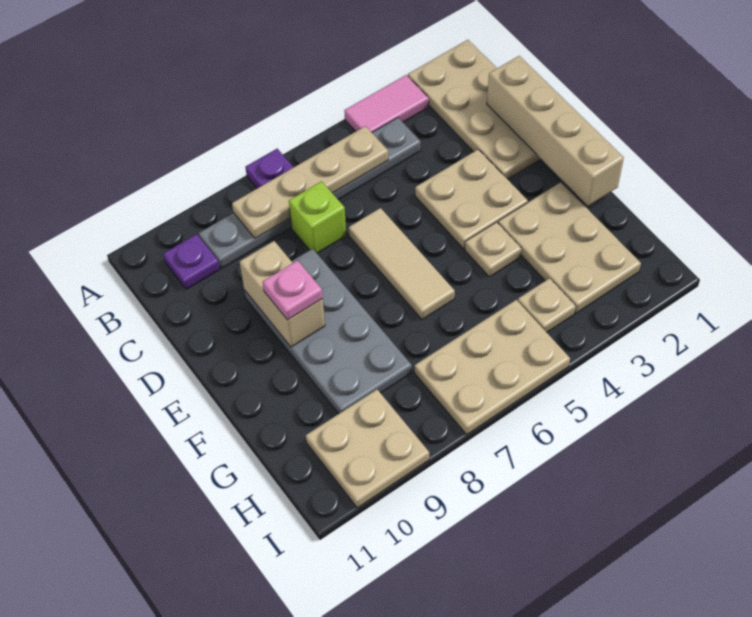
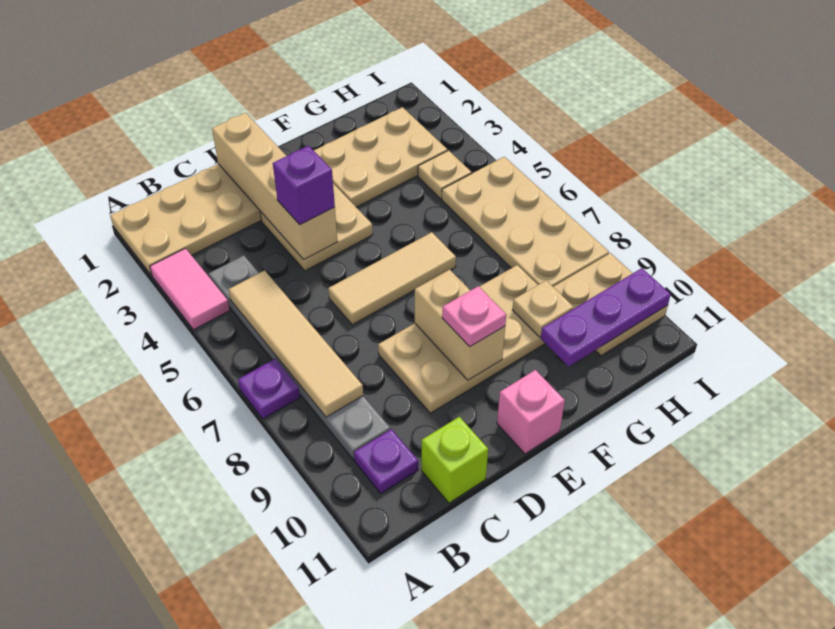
tan 1x4 plate [232,126,388,239] -> tan 1x4 tile [229,270,363,417]
tan 1x4 brick [487,56,624,206] -> tan 1x4 brick turned to [212,113,337,260]
lime 1x1 brick [289,181,346,253] -> lime 1x1 brick moved to [422,417,488,503]
none -> purple 1x1 brick [273,146,335,225]
grey 2x4 plate [244,249,412,414] -> tan 2x4 plate [378,265,545,413]
tan 1x2 brick [240,241,325,347] -> tan 1x2 brick turned to [415,270,505,380]
none -> pink 1x1 brick [497,370,565,454]
tan 1x1 plate [465,222,521,277] -> tan 1x1 plate moved to [512,280,574,337]
none -> purple 1x3 plate [541,268,671,366]
tan 2x3 plate [415,300,570,434] -> tan 2x4 plate [442,157,609,286]

